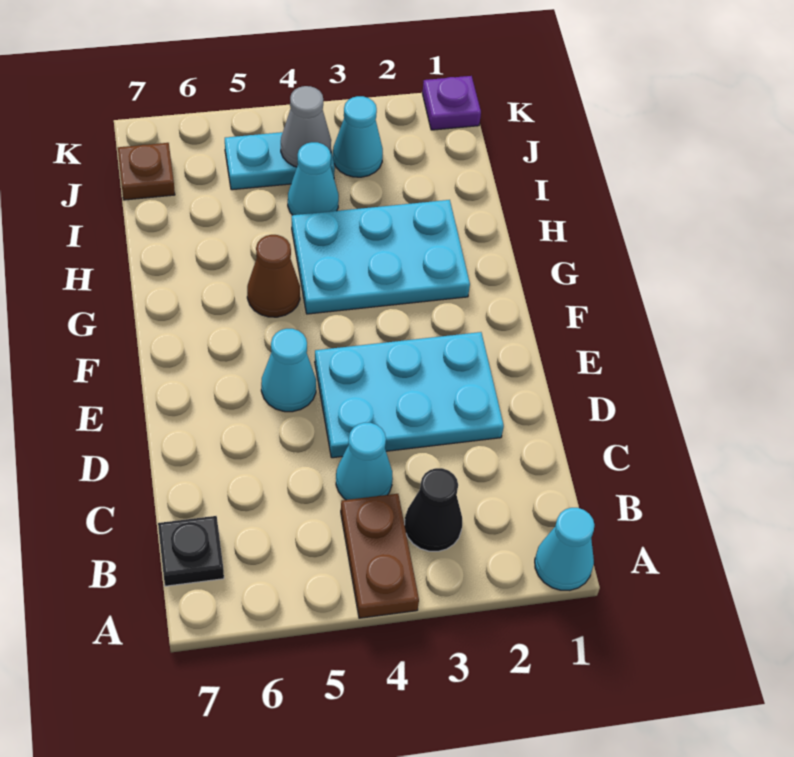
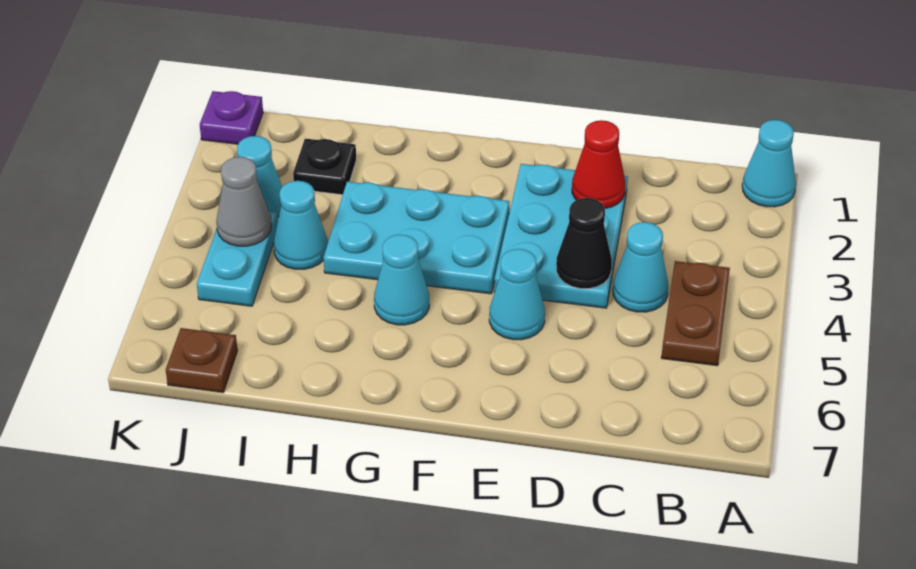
brown 1x2 plate [341,494,419,618] -> brown 1x2 plate turned to [661,261,730,366]
black 1x1 cone [405,468,462,551] -> black 1x1 cone moved to [556,198,612,289]
black 1x1 plate [158,516,224,586] -> black 1x1 plate moved to [293,139,356,195]
none -> red 1x1 cone [572,120,625,208]
cyan 2x3 plate [292,200,470,314] -> cyan 2x3 plate turned to [324,182,509,294]
brown 1x1 cone [247,235,300,317] -> cyan 1x1 cone [374,235,429,325]

